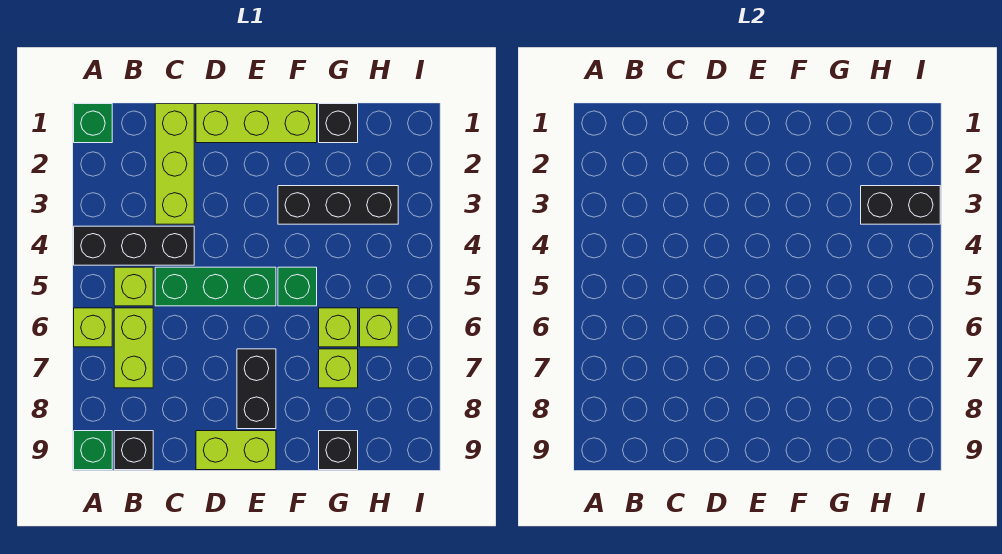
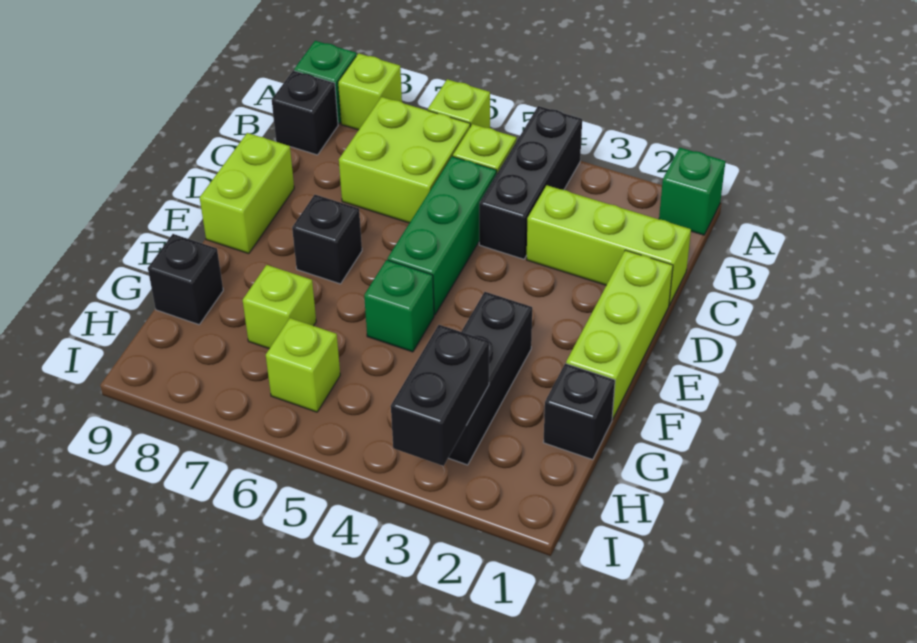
lime 1x2 brick [114,308,153,388] -> lime 2x2 brick [339,97,470,223]
black 1x2 brick [237,349,276,429] -> black 1x1 brick [292,195,362,284]
lime 1x1 brick [319,308,358,347] -> lime 1x1 brick moved to [338,53,402,130]

